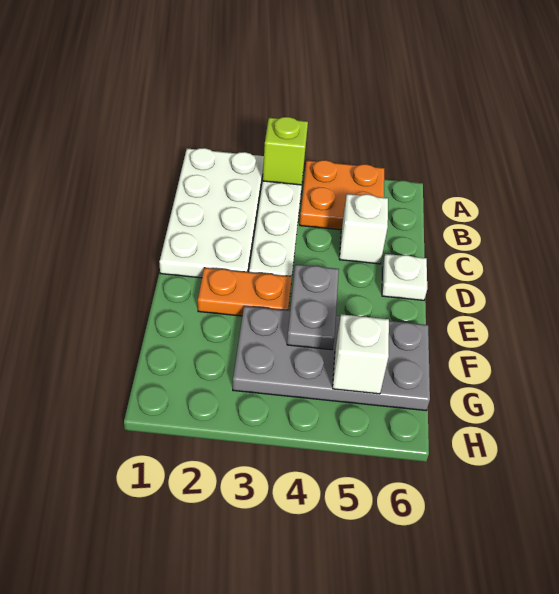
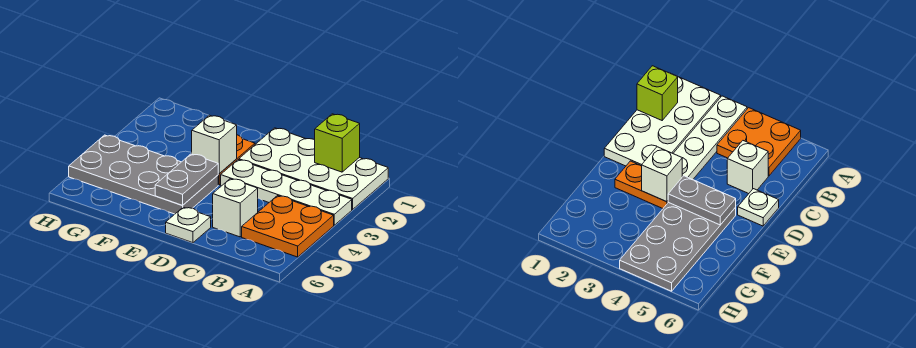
lime 1x1 brick [263,117,308,185] -> lime 1x1 brick moved to [315,114,360,172]
grey 1x2 plate [287,265,339,350] -> grey 1x2 plate turned to [155,154,218,205]
grey 2x4 plate [233,306,430,410] -> grey 2x4 plate turned to [69,135,218,214]
white 1x1 brick [333,314,389,394] -> white 1x1 brick moved to [192,115,237,174]

